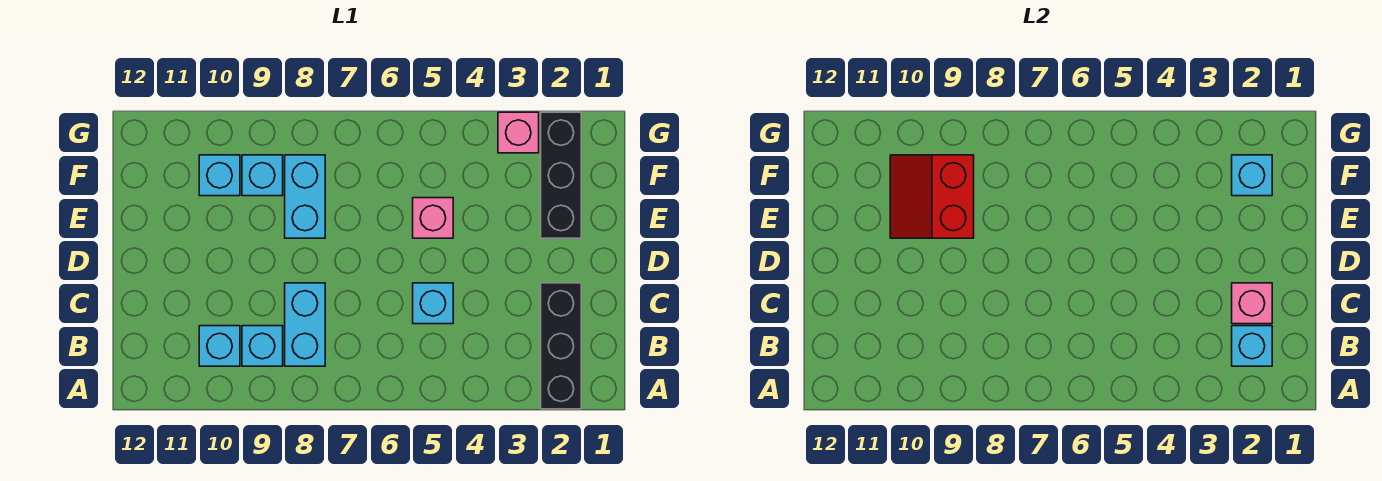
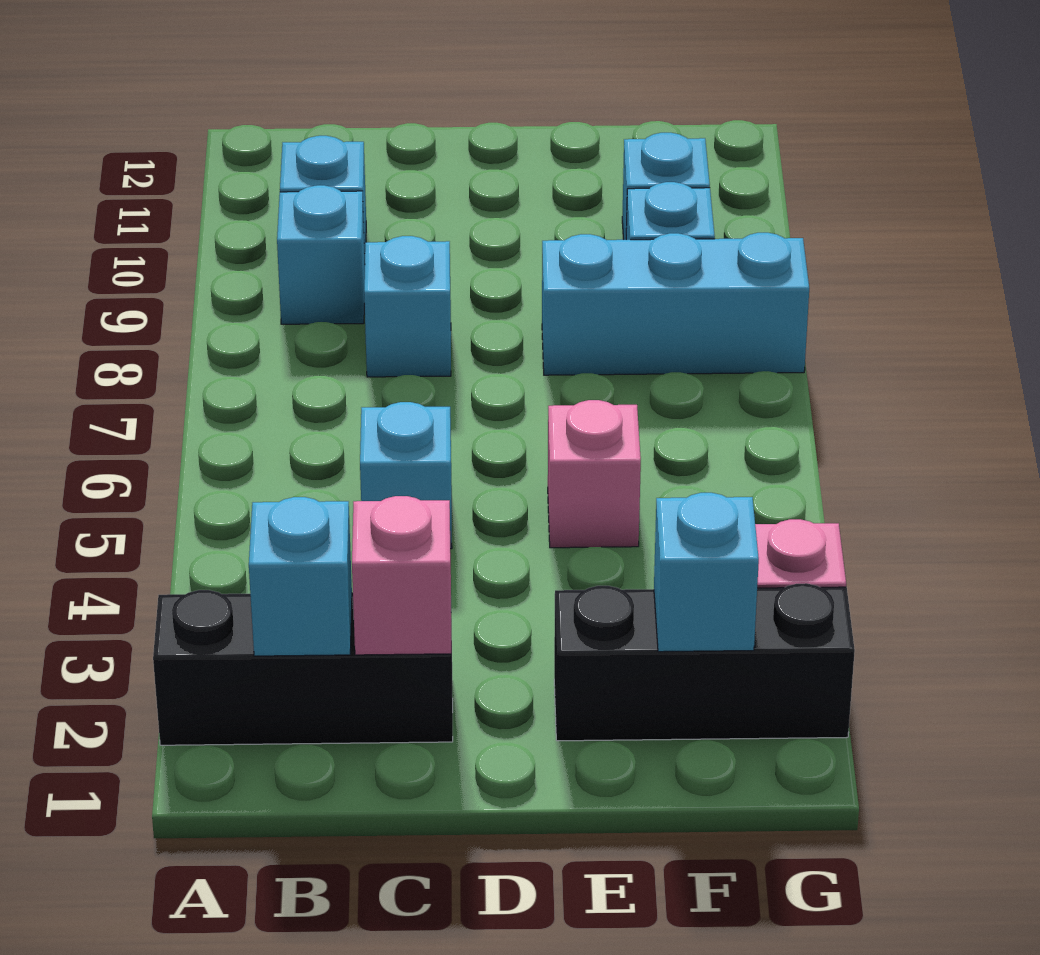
cyan 1x2 brick [285,283,325,366] -> cyan 1x1 brick [364,236,451,377]
cyan 1x2 brick [285,155,325,238] -> cyan 1x3 brick [542,233,809,375]
red 2x2 slope [890,155,974,238] -> none

